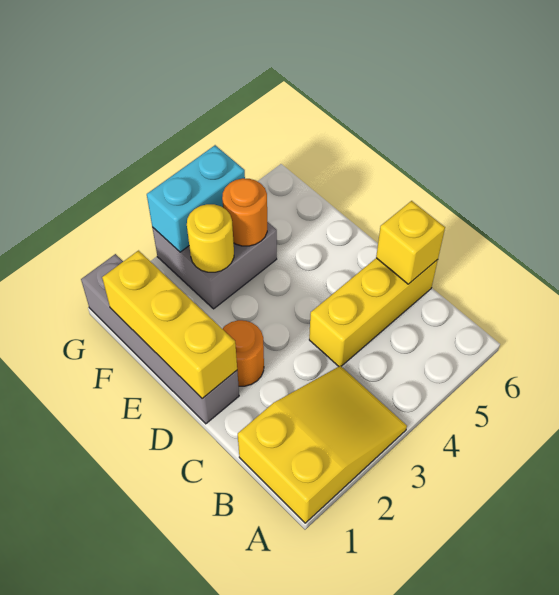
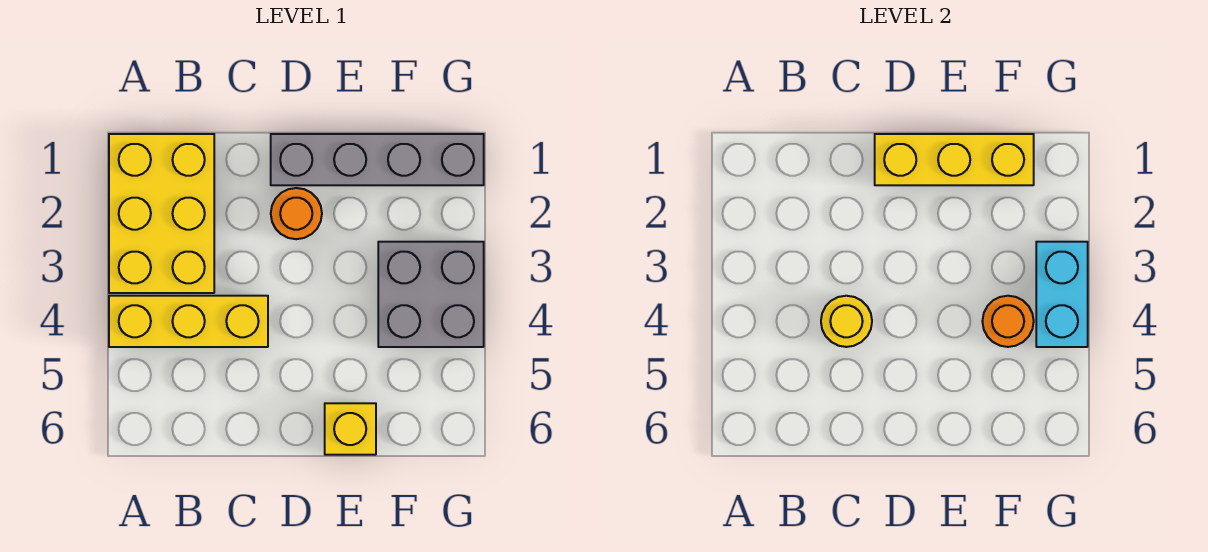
yellow 2x3 slope [238,366,407,523] -> yellow 2x3 brick [109,134,214,293]
yellow 1x3 brick [309,258,438,366] -> yellow 1x3 brick turned to [109,296,268,347]
yellow 1x1 brick [376,201,445,284] -> yellow 1x1 brick moved to [325,403,376,455]
yellow 1x1 round brick [187,204,234,272] -> yellow 1x1 round brick moved to [821,296,872,347]

